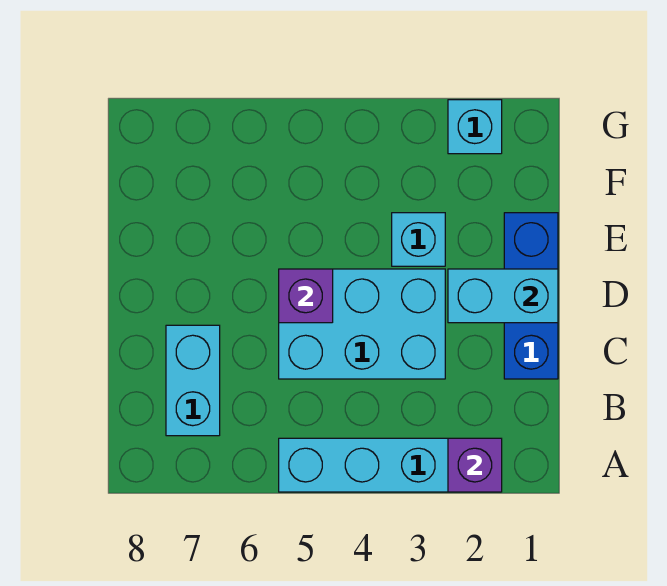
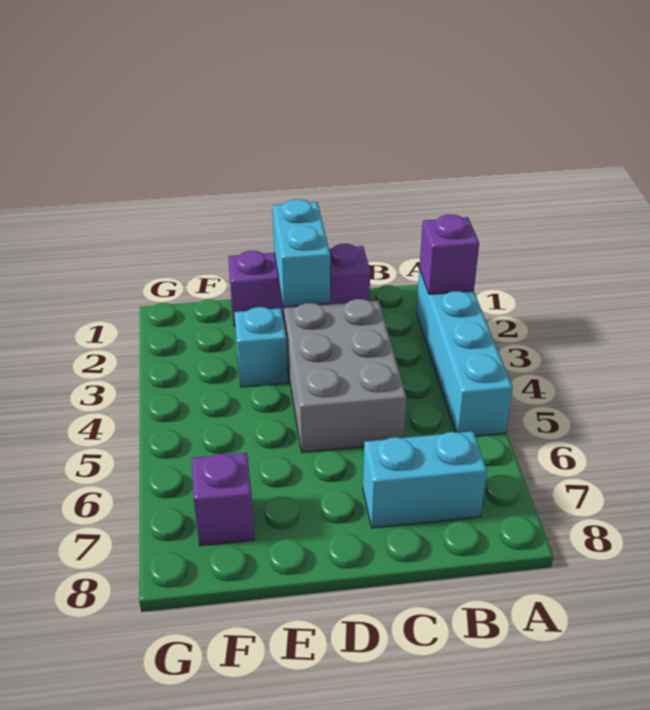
blue 1x3 brick [504,213,558,379] -> purple 1x3 brick [228,244,370,326]
cyan 2x3 brick [279,269,445,379] -> grey 2x3 brick [284,299,406,453]
purple 1x1 brick [279,269,333,323] -> purple 1x1 brick moved to [192,453,255,546]
cyan 1x1 brick [448,100,502,154] -> none

